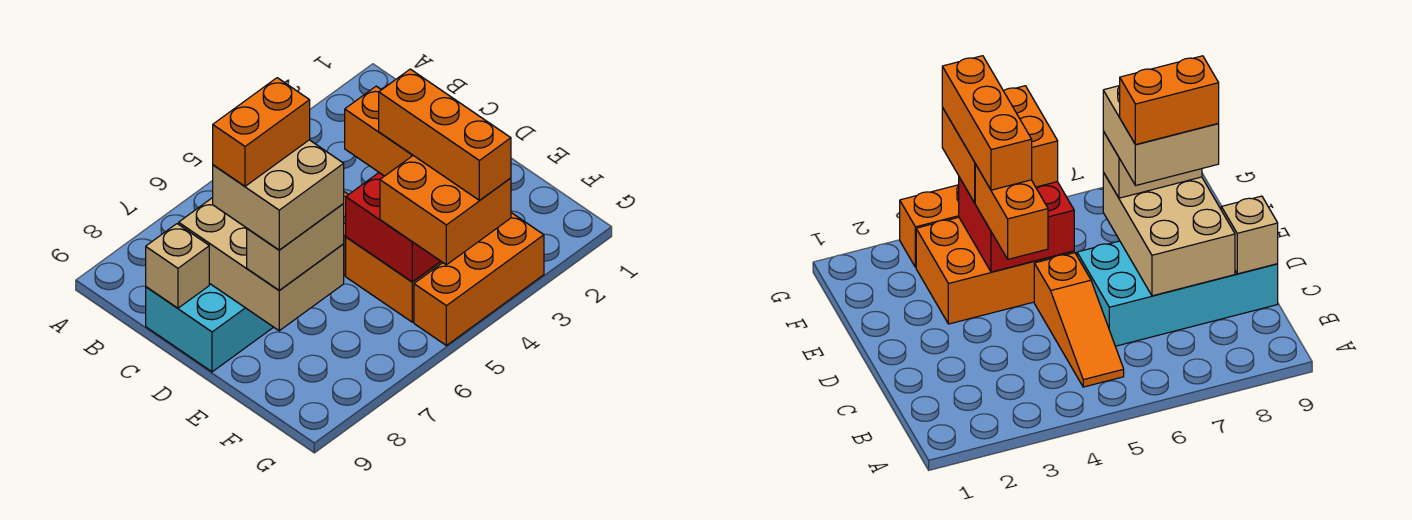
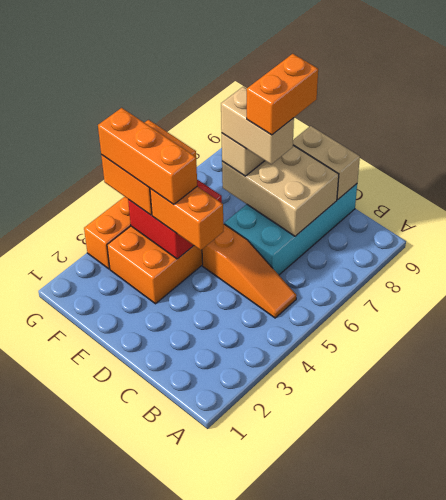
tan 1x1 brick [146,224,209,308] -> tan 1x2 brick [293,126,360,200]
tan 2x2 brick [213,140,344,250] -> tan 1x2 brick [221,87,294,164]

